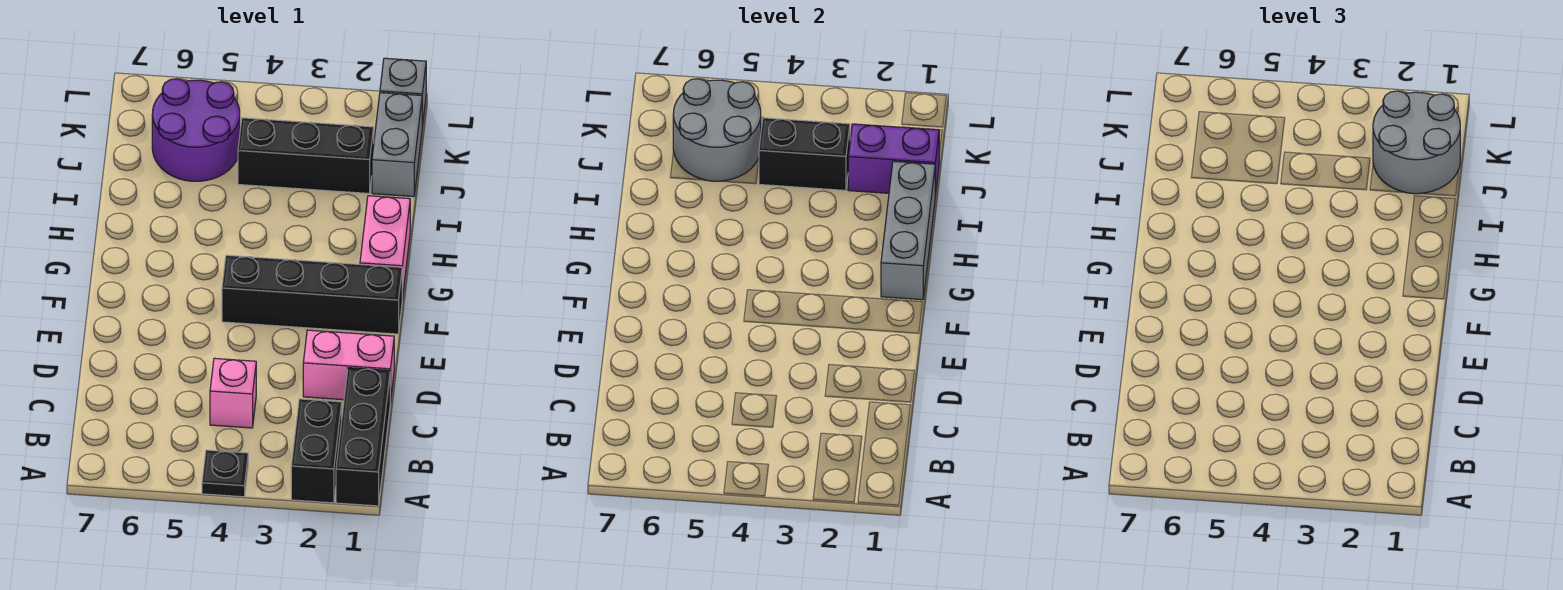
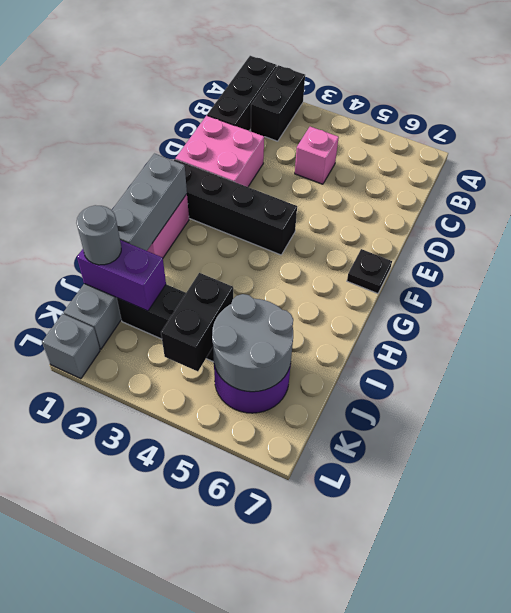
black 1x1 plate [202,450,248,497] -> black 1x1 plate moved to [347,249,392,294]
pink 1x2 brick [303,330,394,403] -> pink 2x2 brick [176,115,264,187]
grey 2x2 round brick [1373,91,1460,194] -> grey 1x1 round brick [77,205,121,265]
black 1x2 brick [759,118,850,190] -> black 1x2 brick turned to [161,273,233,371]

